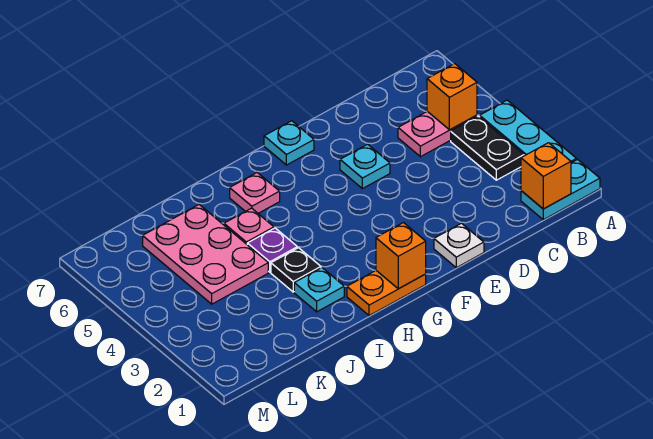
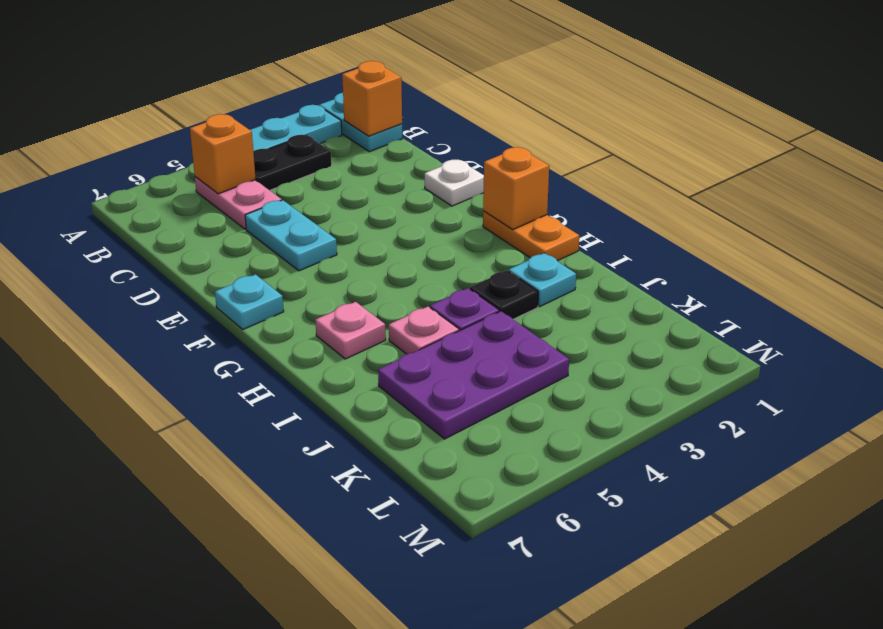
cyan 1x1 plate [340,144,390,189] -> cyan 1x2 plate [245,200,337,271]
pink 2x3 plate [143,205,268,304] -> purple 2x3 plate [378,311,569,439]

